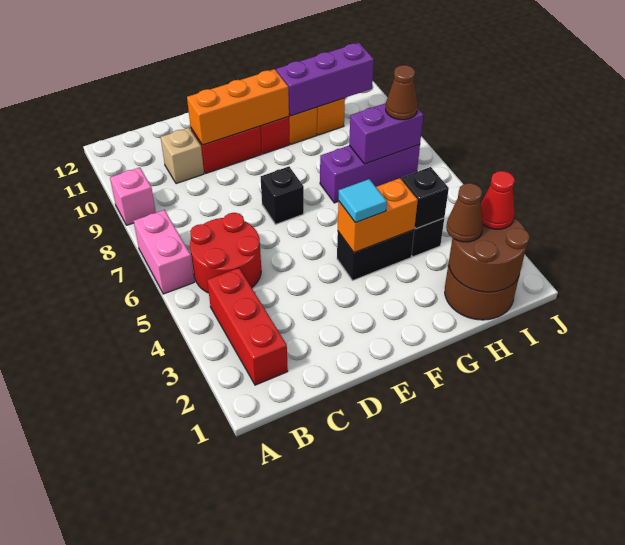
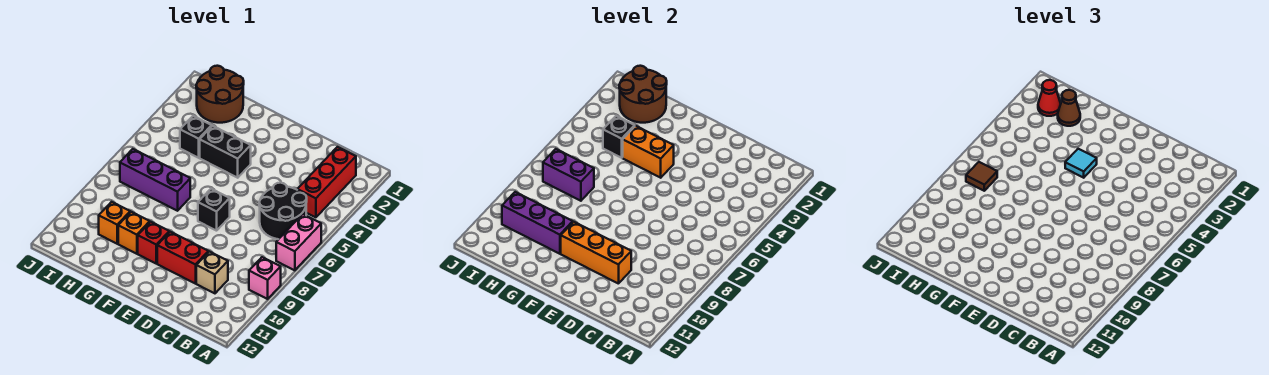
red 2x2 round brick [190,213,261,293] -> black 2x2 round brick [259,183,307,239]
brown 1x1 cone [386,65,418,120] -> brown 1x1 tile [966,162,997,191]

